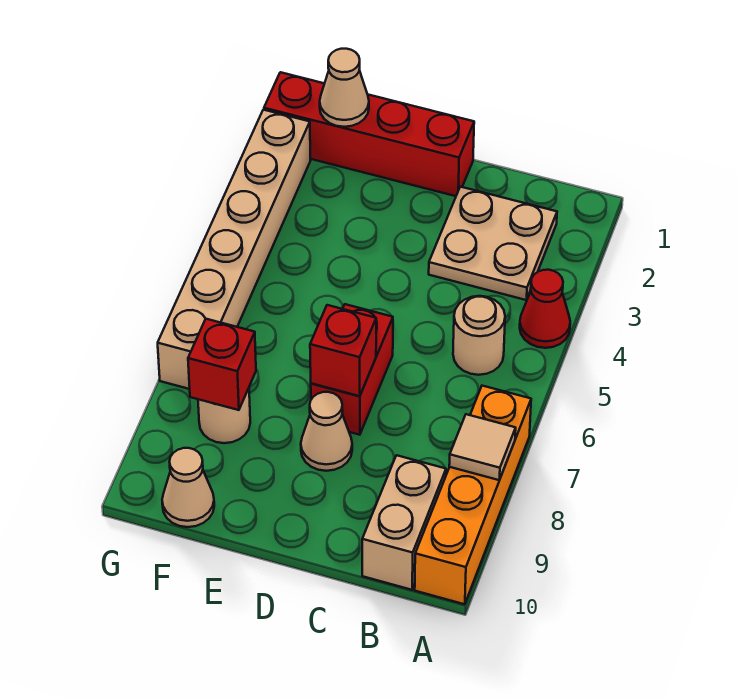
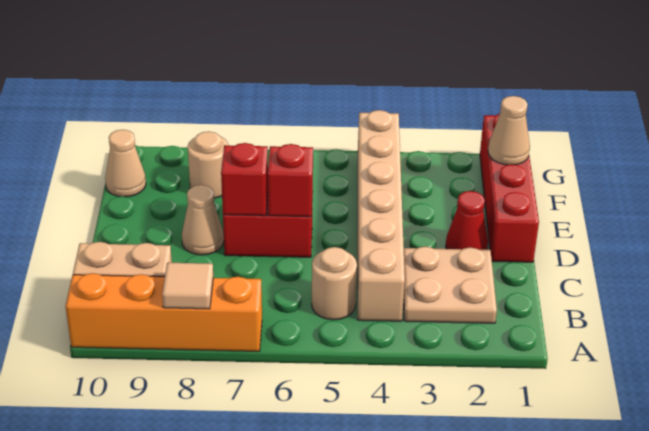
red 1x1 cone [520,270,570,348] -> red 1x1 cone moved to [446,191,488,250]
red 1x1 brick [188,319,256,410] -> red 1x1 brick moved to [268,144,313,217]
tan 1x6 brick [158,110,310,389] -> tan 1x6 brick turned to [358,110,405,321]

